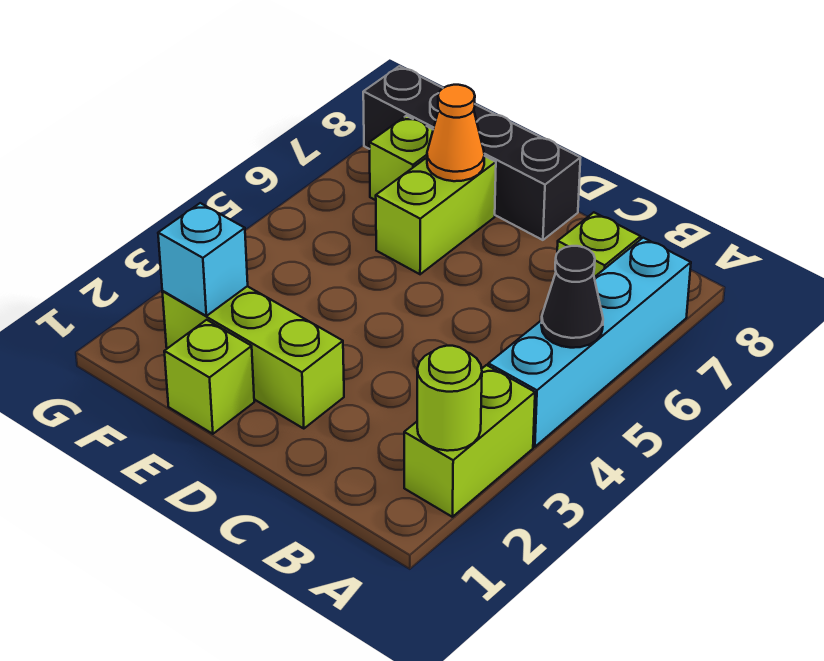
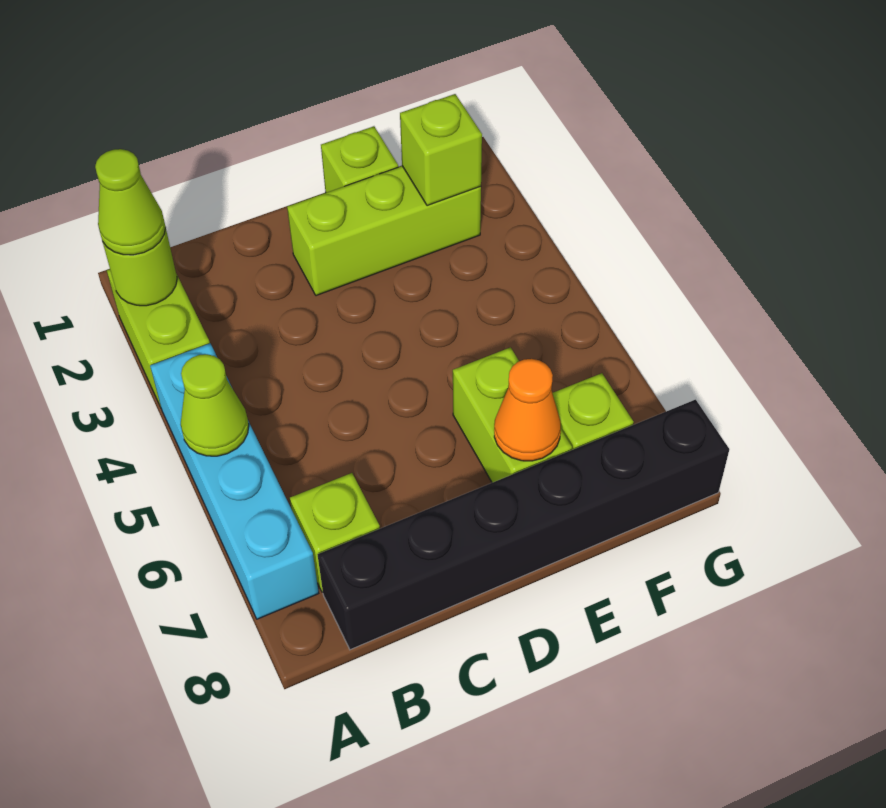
none -> lime 1x1 cone [95,149,166,255]
black 1x1 cone [541,246,603,348] -> lime 1x1 cone [181,354,249,456]
black 1x4 brick [363,66,580,240] -> black 1x6 brick [318,400,729,650]
cyan 1x1 brick [158,203,248,316] -> lime 1x1 brick [400,94,482,206]

